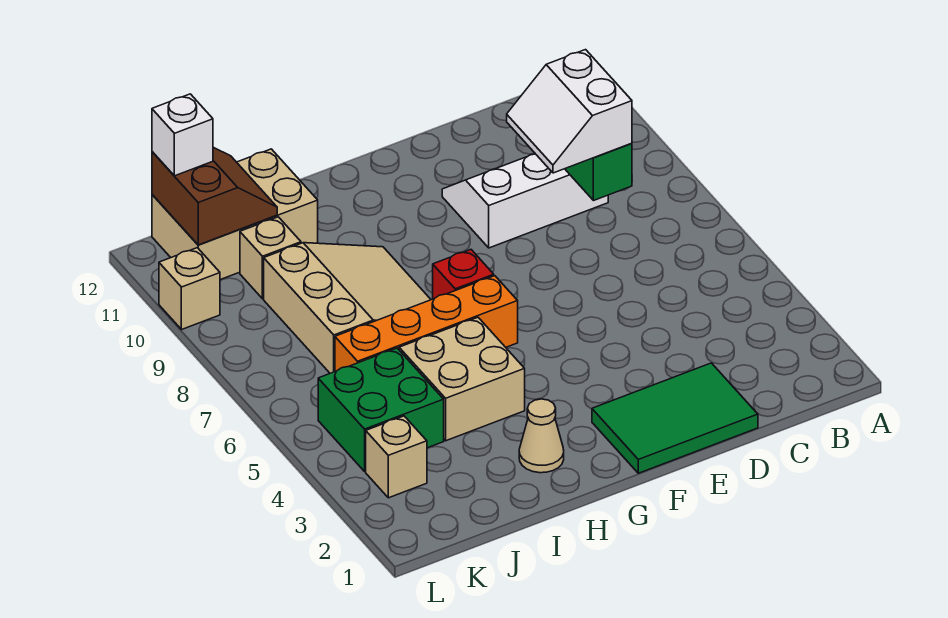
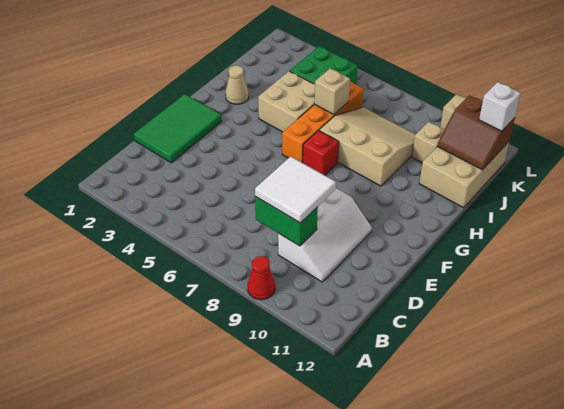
none -> red 1x1 cone [247,256,275,300]
white 2x2 slope [507,50,632,173] -> white 2x2 tile [255,156,336,223]
tan 3x3 slope [264,243,431,373] -> tan 3x3 slope turned to [319,107,416,186]
tan 1x1 brick [366,416,427,498] -> tan 1x1 brick moved to [314,68,350,114]

